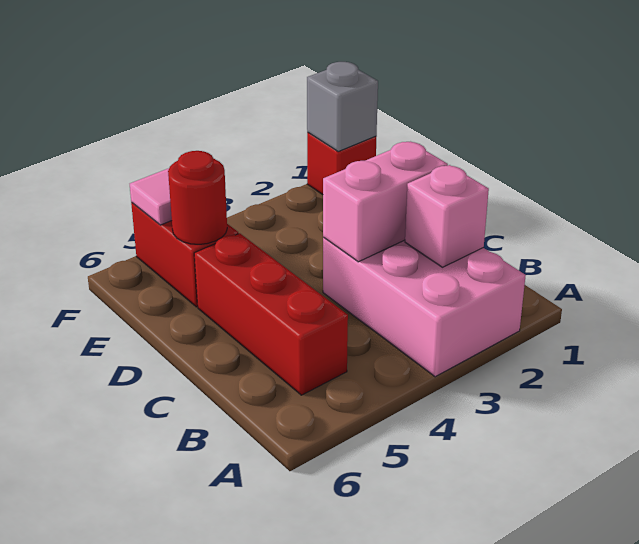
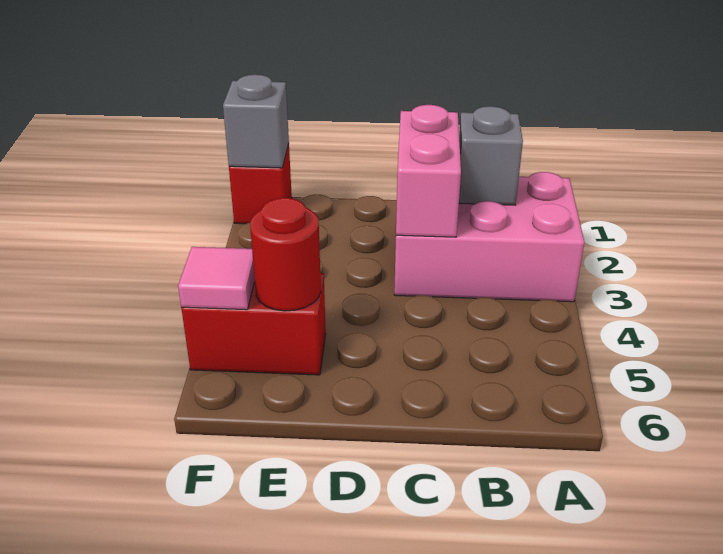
pink 1x1 brick [405,165,489,267] -> grey 1x1 brick [459,106,523,205]
red 1x3 brick [194,233,348,395] -> none

